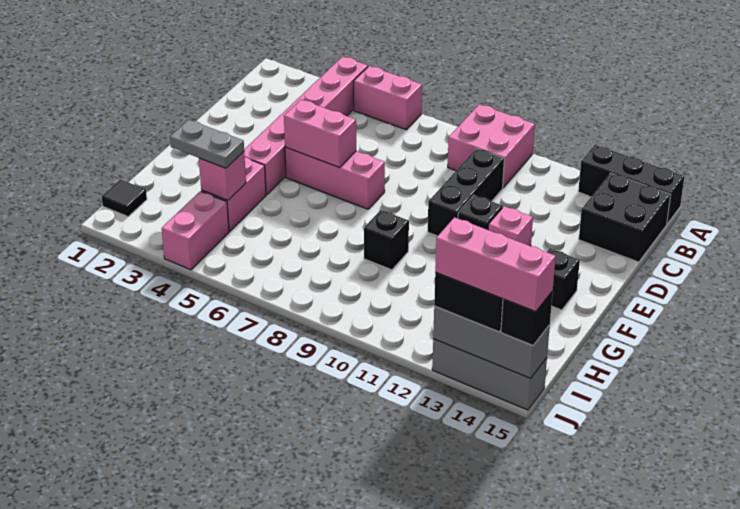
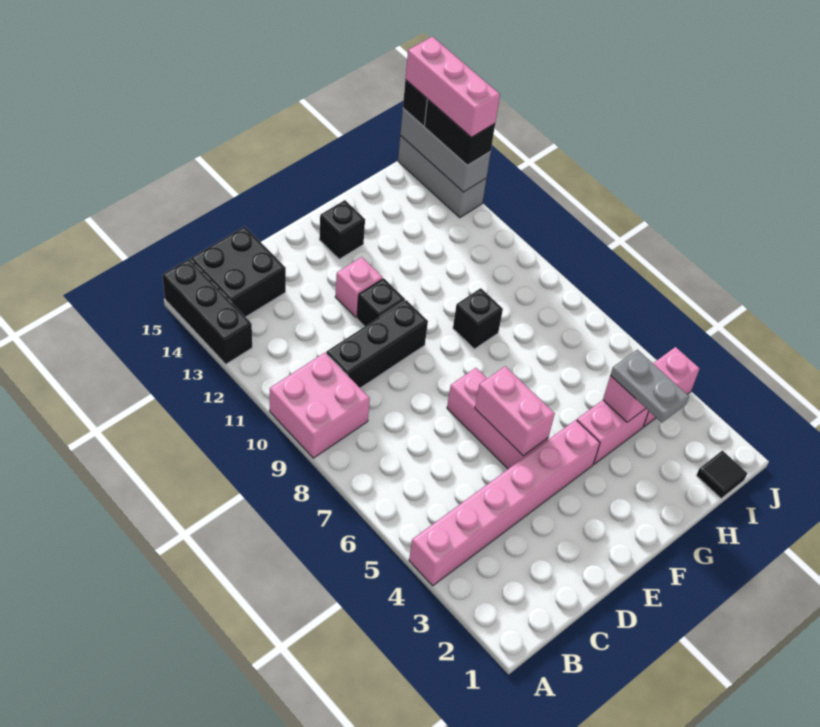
pink 1x2 brick [354,66,422,130] -> none

